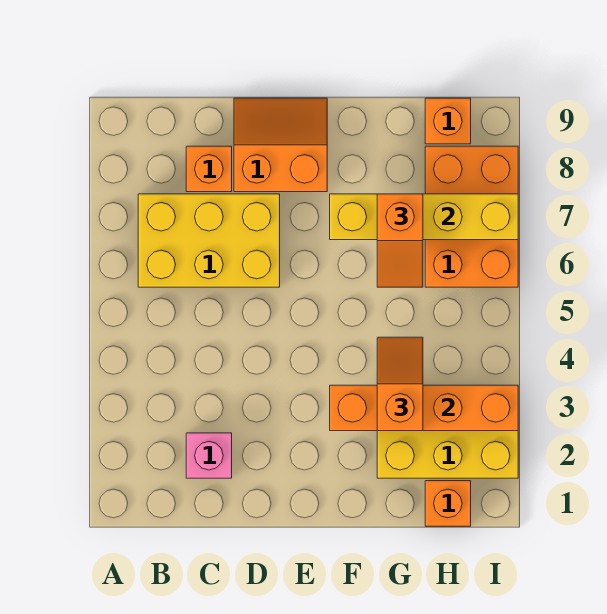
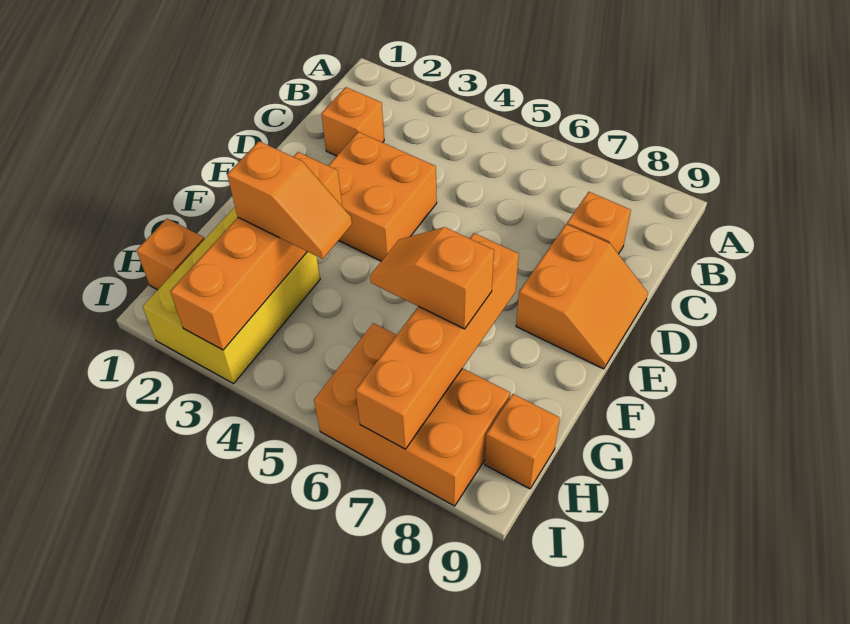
yellow 2x3 brick [138,194,280,287] -> none
pink 1x1 brick [186,433,232,478] -> orange 1x1 brick [321,87,384,156]
none -> orange 2x2 brick [328,132,437,261]
yellow 1x4 brick [330,194,518,240] -> orange 1x4 brick [355,233,519,449]

